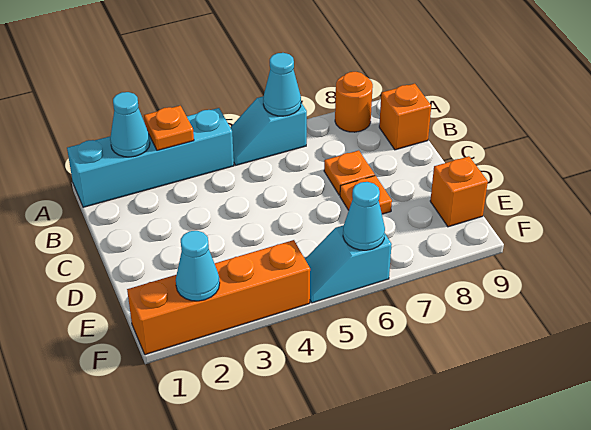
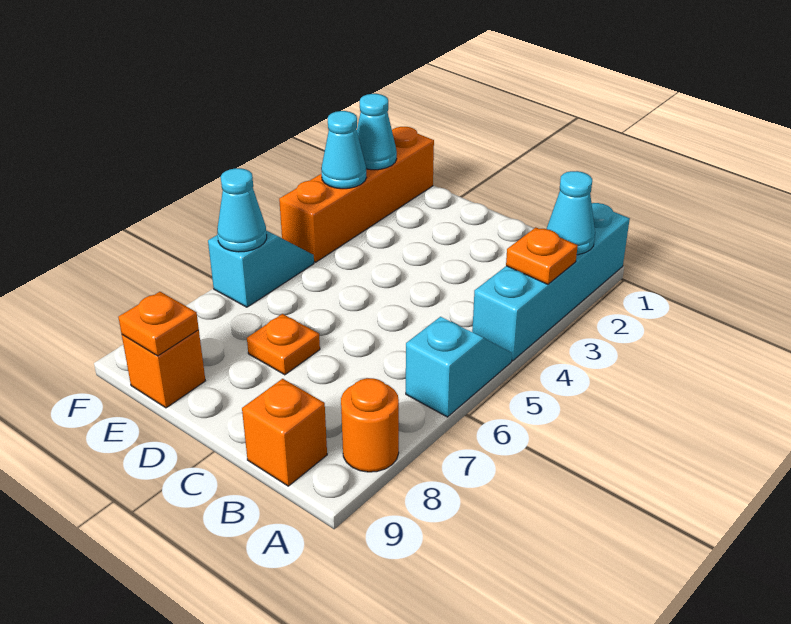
cyan 1x1 cone [263,53,301,116] -> cyan 1x1 cone moved to [321,111,366,189]
orange 1x1 plate [324,150,375,195] -> orange 1x1 plate moved to [118,292,199,356]

